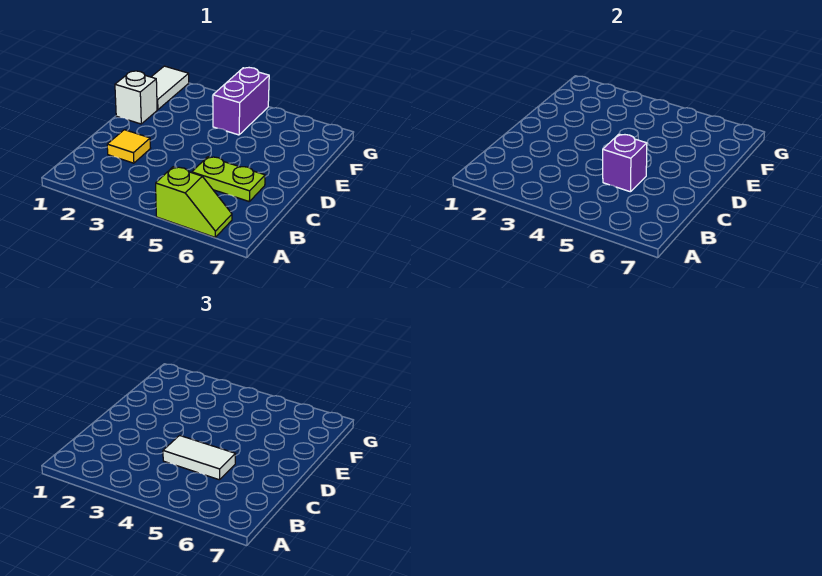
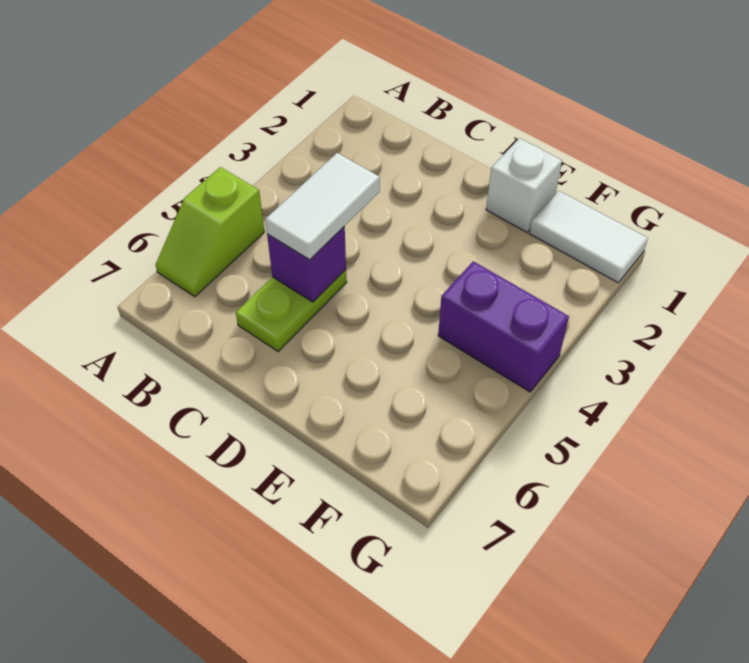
yellow 1x1 tile [107,130,150,163] -> none

